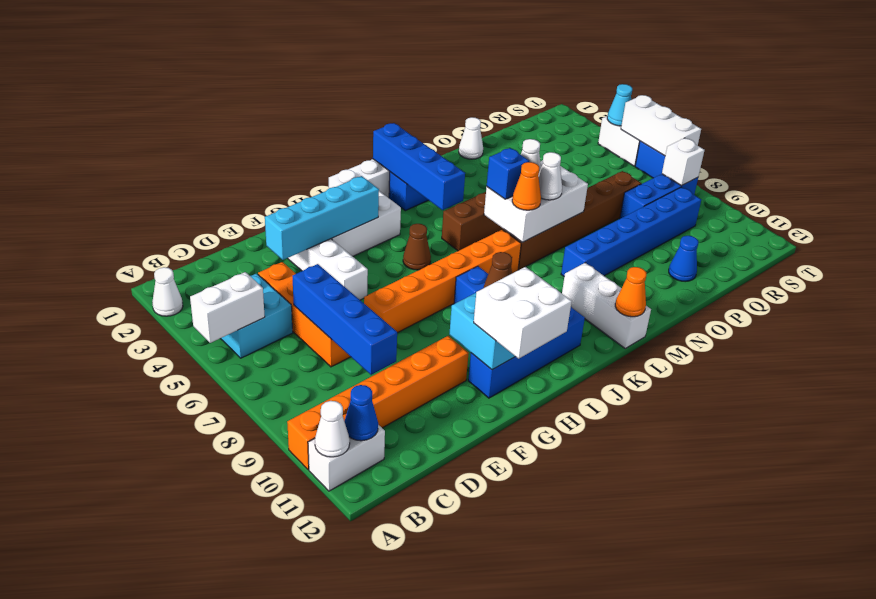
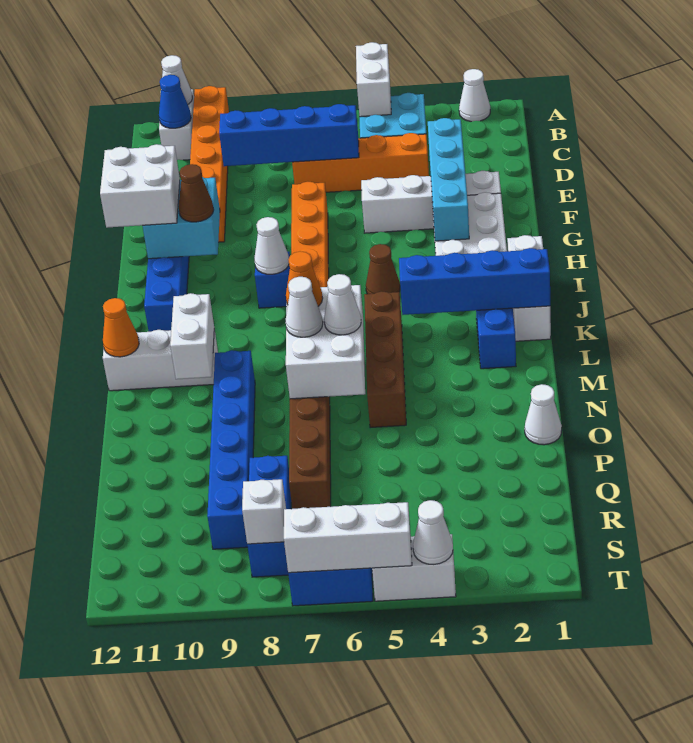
none -> white 1x1 cone [254,217,289,274]
blue 1x1 brick [487,148,529,199] -> none
none -> white 1x2 brick [170,293,214,379]
blue 1x1 cone [669,236,698,282] -> none
cyan 1x1 cone [607,84,632,126] -> white 1x1 cone [413,500,453,564]

